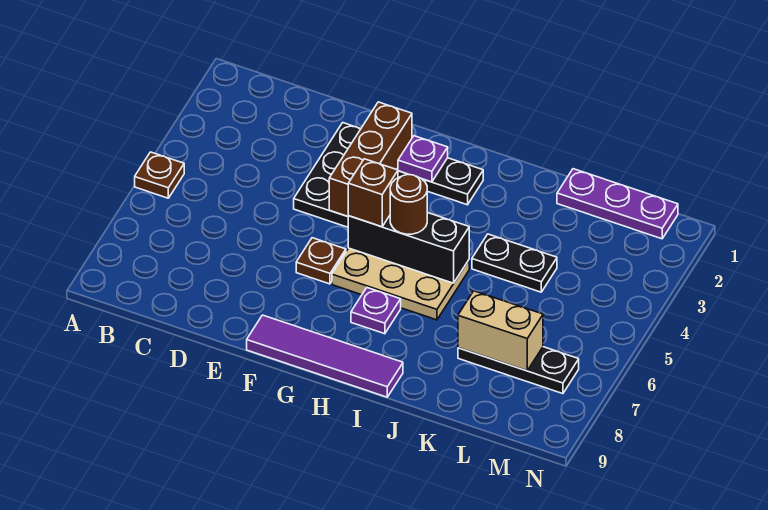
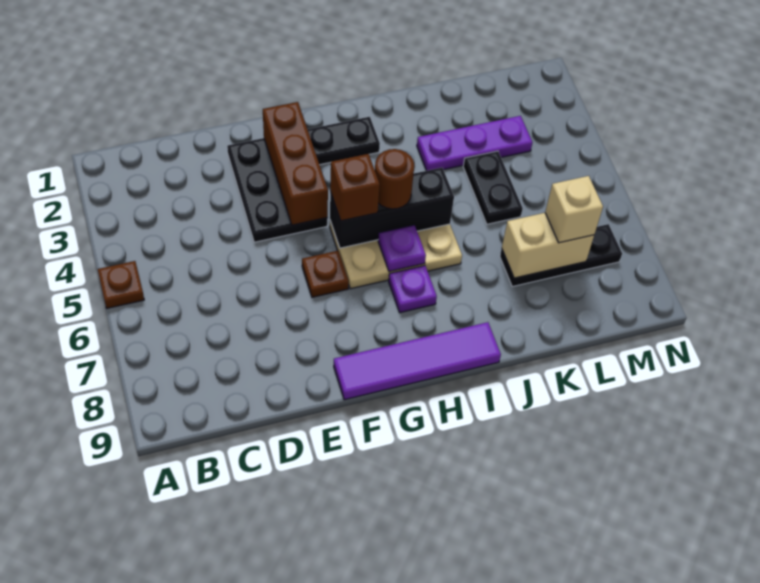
purple 1x1 plate [398,136,448,182] -> purple 1x1 plate moved to [378,225,426,272]
black 1x2 plate [472,234,557,292] -> black 1x2 plate turned to [463,151,523,224]
purple 1x3 plate [557,169,678,239] -> purple 1x3 plate moved to [417,116,532,171]
none -> tan 1x1 brick [545,176,603,243]

